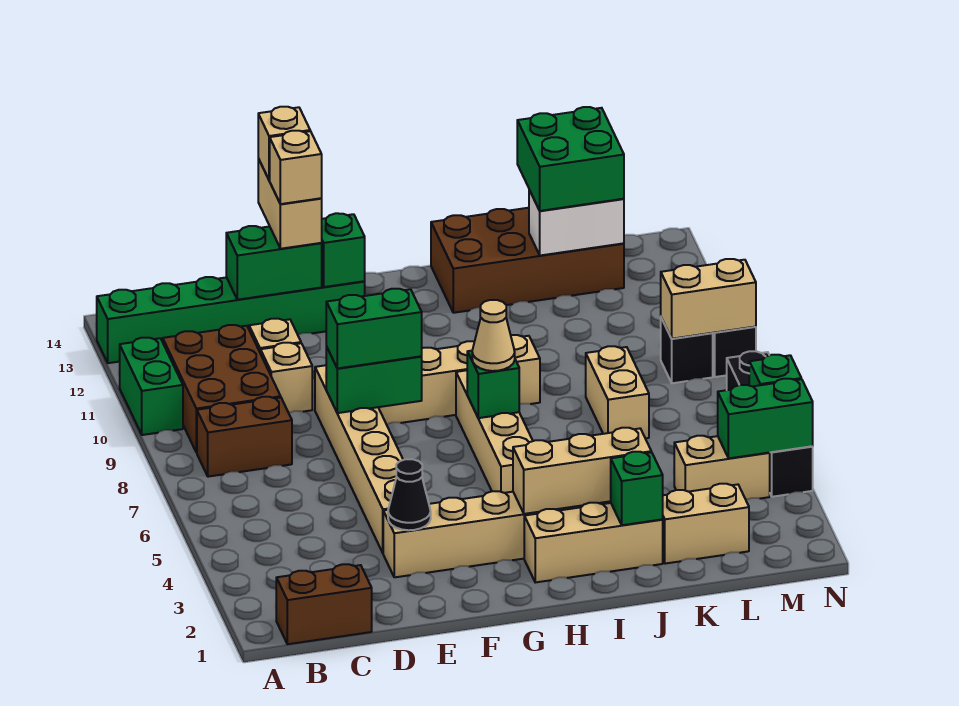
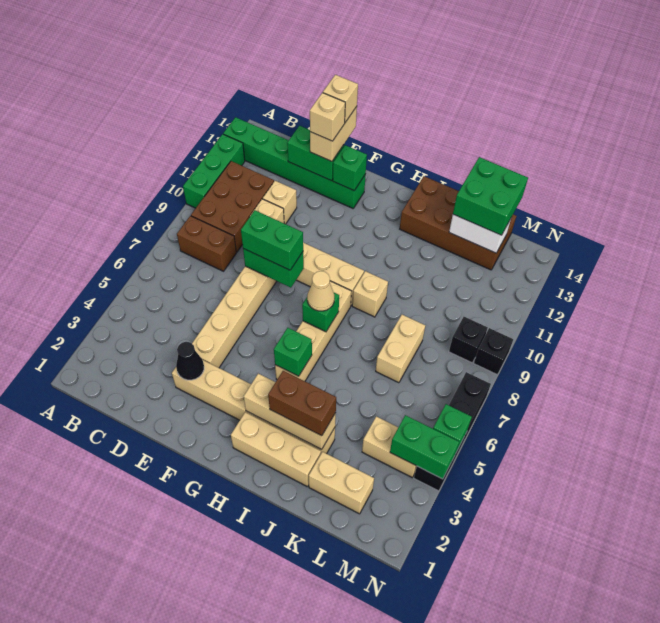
green 1x2 brick [120,338,183,435] -> green 1x3 brick [183,134,245,208]
brown 1x2 brick [276,564,372,644] -> brown 1x2 brick moved to [268,371,336,436]
green 1x1 brick [610,452,663,525] -> green 1x1 brick moved to [274,328,312,376]
tan 1x2 brick [661,259,756,339] -> none

